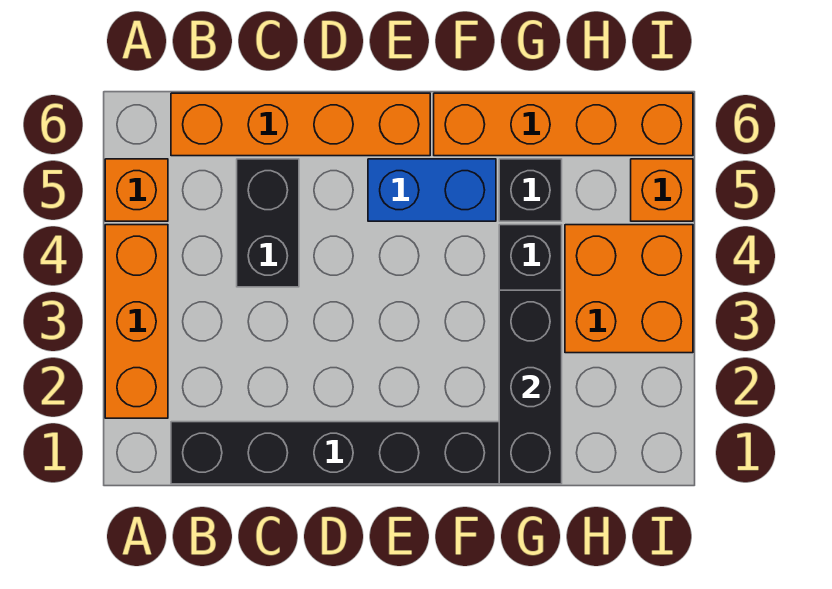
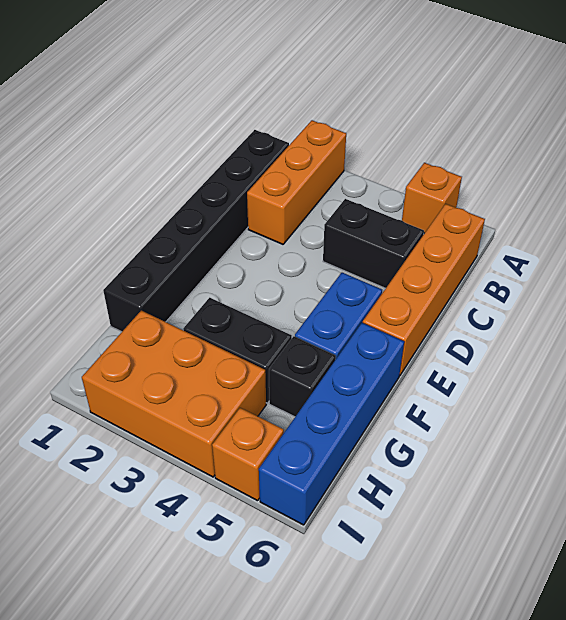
orange 1x3 brick [105,225,168,418] -> orange 1x3 brick turned to [247,120,346,244]
orange 1x4 brick [434,93,693,156] -> blue 1x4 brick [259,323,404,525]
black 1x3 brick [499,290,562,484] -> none
orange 2x2 brick [565,225,693,353] -> orange 2x3 brick [82,311,266,477]

